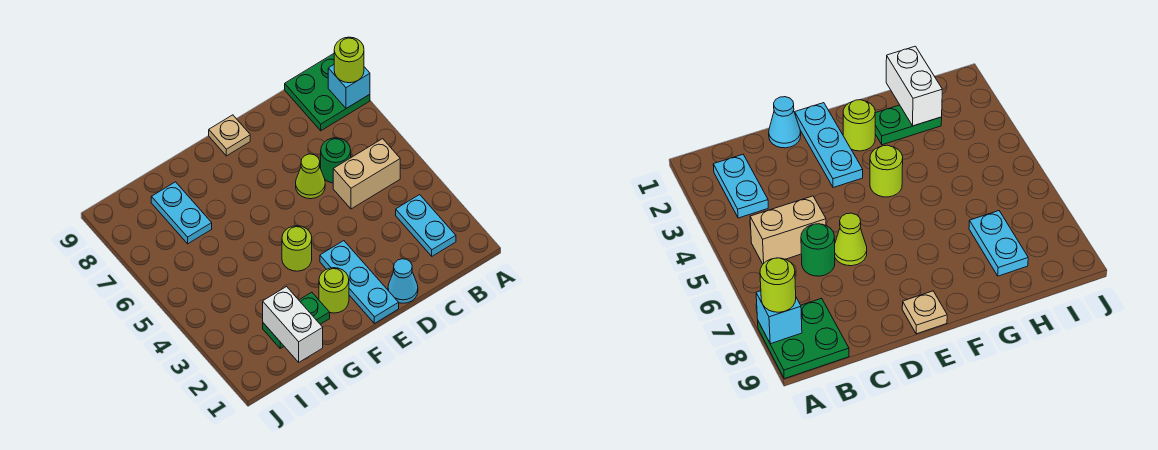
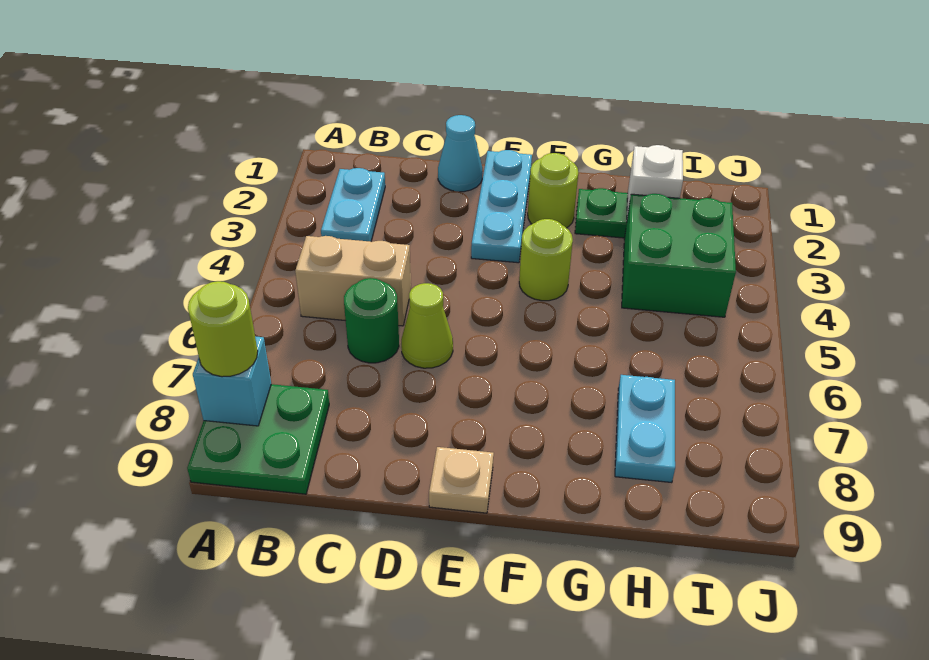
white 1x2 brick [263,287,323,362] -> white 1x1 brick [627,145,683,217]
none -> green 2x2 brick [622,194,736,317]

